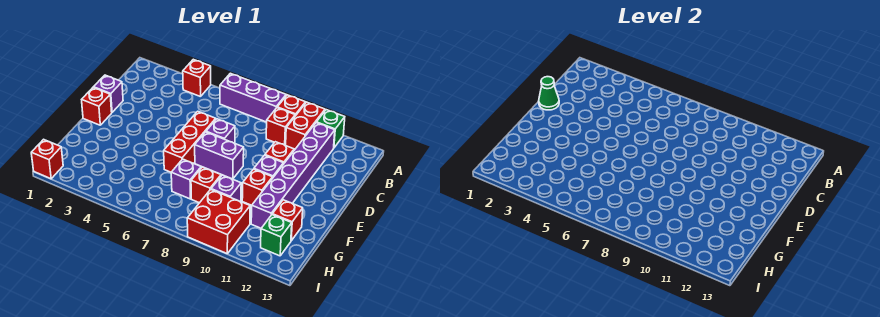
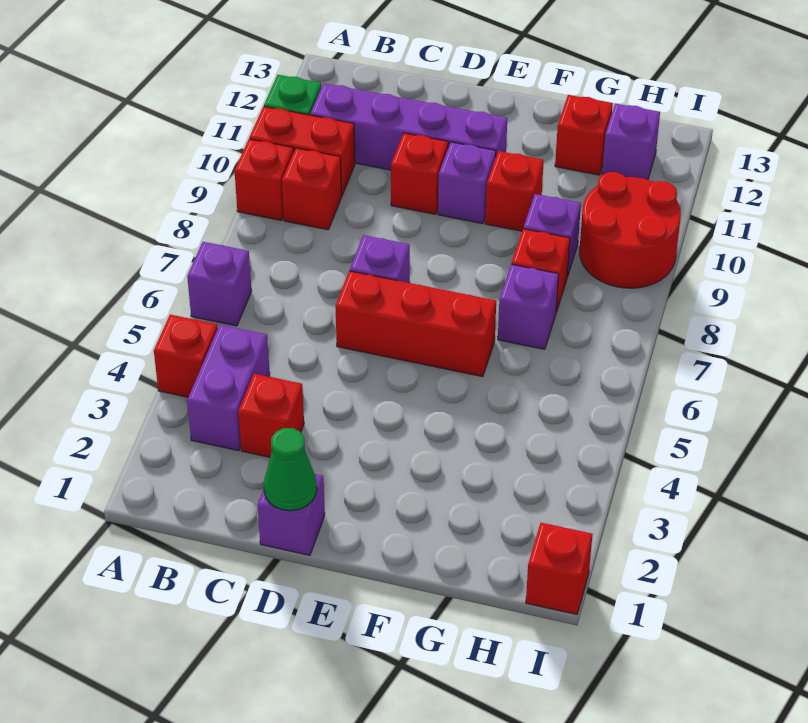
purple 1x3 brick [220,73,286,122] -> purple 1x1 brick [187,242,252,326]
purple 1x6 brick [251,123,335,228] -> purple 1x4 brick [310,83,507,170]
red 1x1 brick [82,87,112,125] -> red 1x1 brick moved to [238,374,304,457]
purple 1x2 brick [195,132,244,179] -> purple 1x2 brick moved to [187,325,270,451]
red 2x2 brick [187,189,250,253] -> red 2x2 round brick [580,172,681,288]
green 1x1 brick [261,215,292,256] -> purple 1x1 brick [602,104,660,180]

